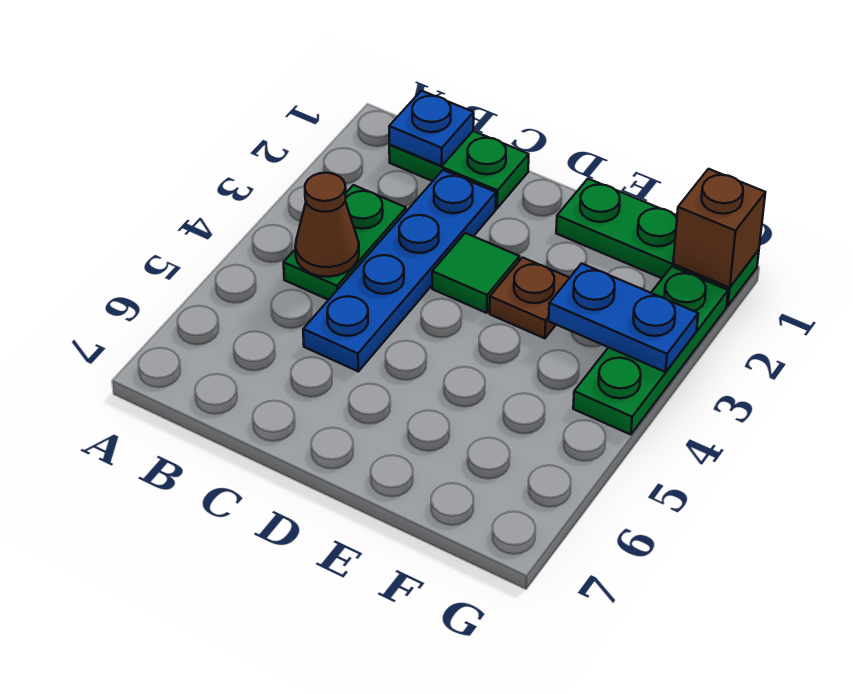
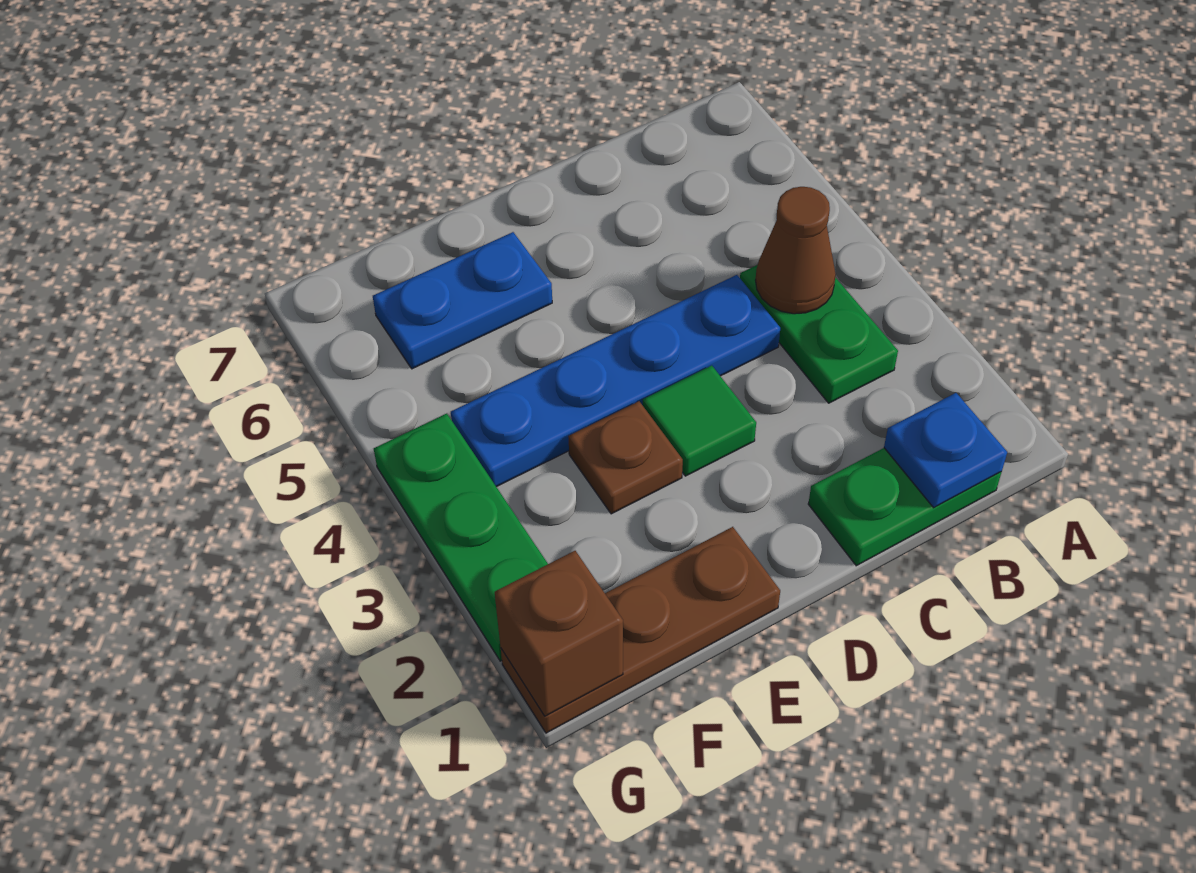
blue 1x4 plate [303,170,496,371] -> blue 1x4 plate turned to [451,275,780,487]
green 1x3 plate [556,179,759,306] -> brown 1x3 plate [501,527,780,733]
blue 1x2 plate [549,263,698,372] -> blue 1x2 plate moved to [373,232,552,369]

